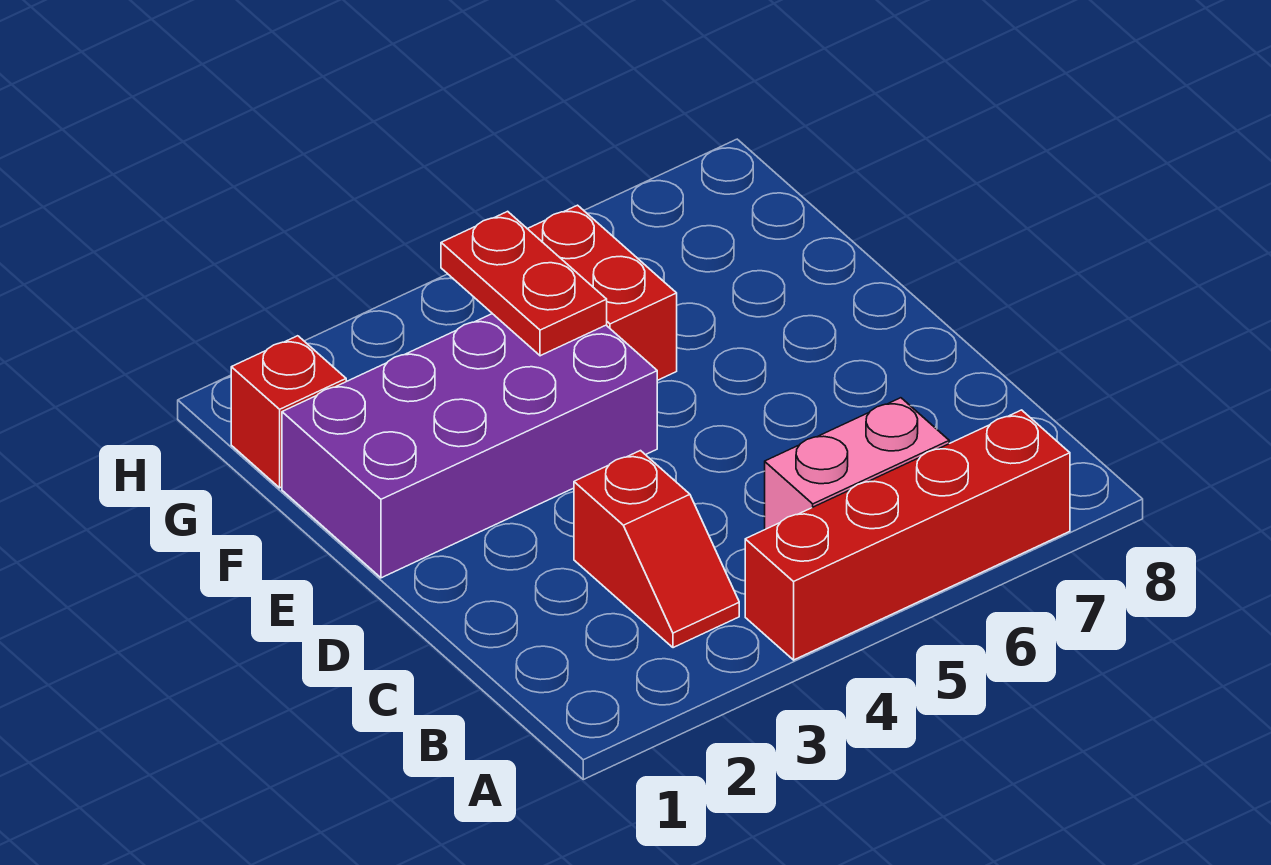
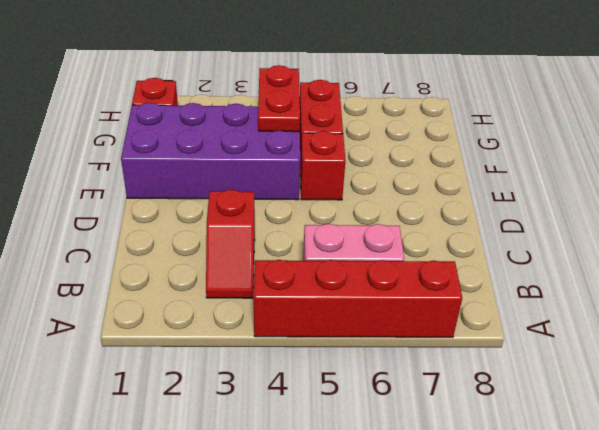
none -> red 1x1 brick [300,131,345,200]

